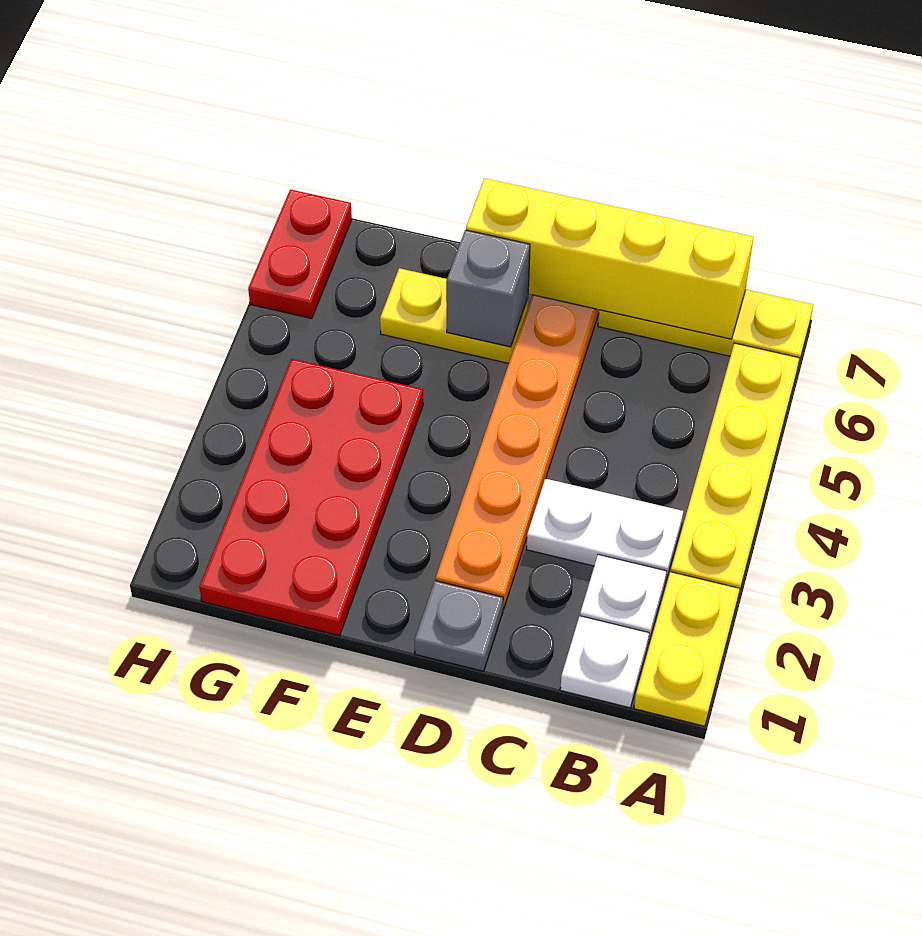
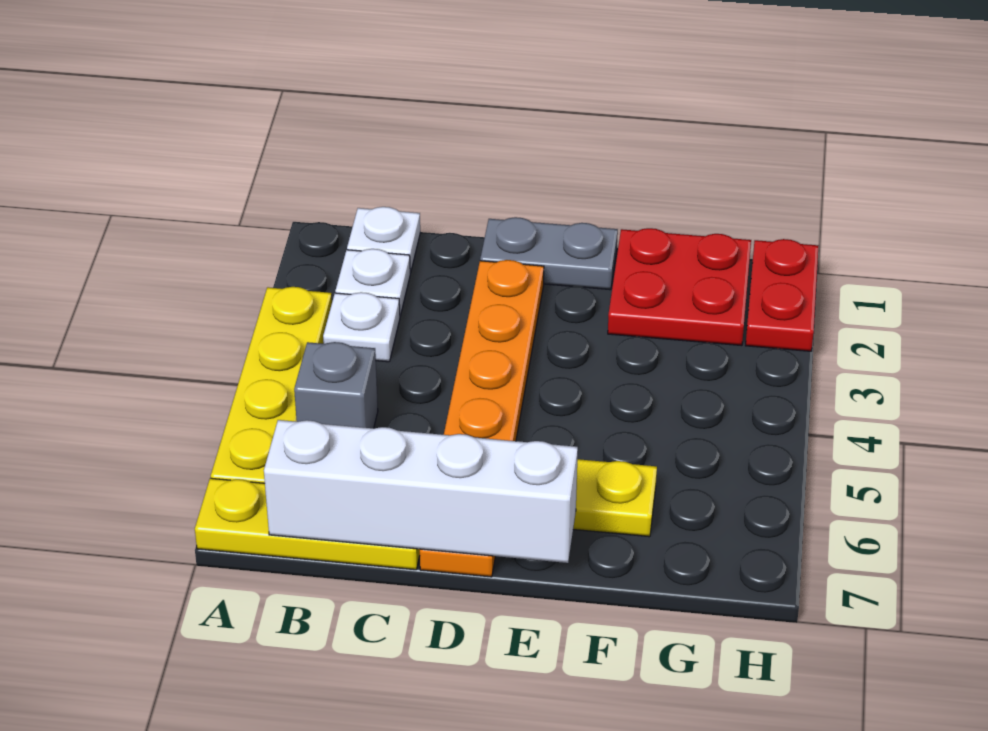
yellow 1x2 plate [634,572,740,726] -> none
white 1x2 plate [527,479,683,583] -> white 1x1 plate [323,292,400,362]
yellow 1x4 brick [466,178,754,339] -> white 1x4 brick [264,420,578,563]
grey 1x1 plate [414,581,503,671] -> grey 1x2 plate [480,217,618,290]
grey 1x1 brick [446,230,530,347] -> grey 1x1 brick moved to [294,342,378,428]
red 2x4 plate [199,359,423,636] -> red 2x2 plate [608,228,751,346]
red 1x2 plate [248,189,352,318] -> red 1x2 plate moved to [745,239,818,351]

